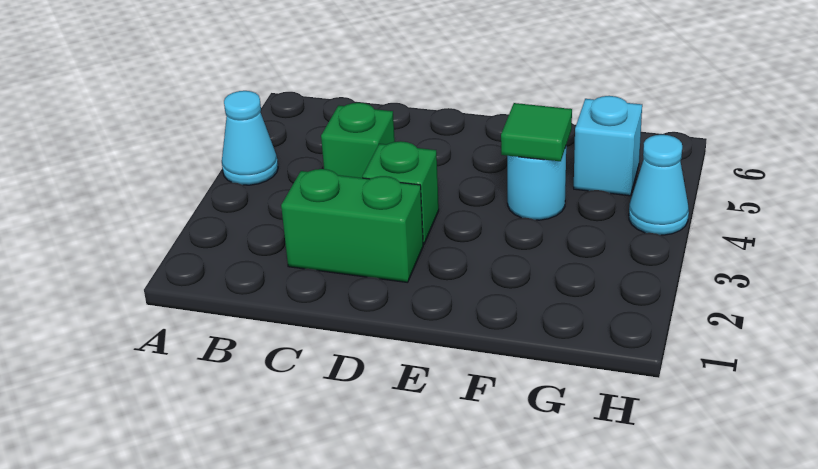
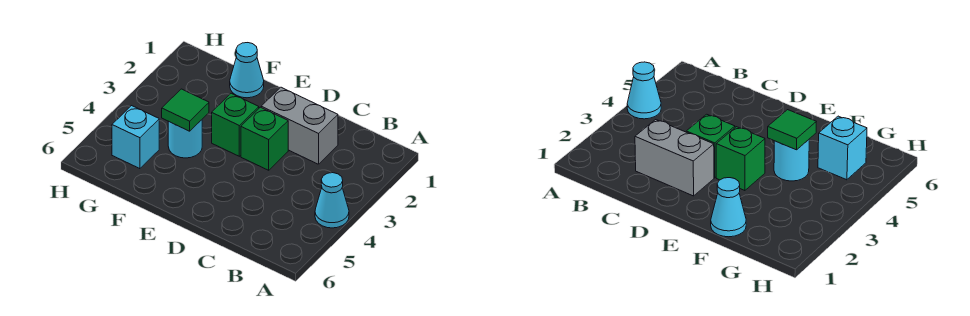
green 1x2 brick [281,169,423,283] -> grey 1x2 brick [261,87,338,164]
green 1x1 brick [321,103,395,178] -> green 1x1 brick moved to [212,93,259,156]
cyan 1x1 cone [629,135,689,235] -> cyan 1x1 cone moved to [230,43,264,98]

